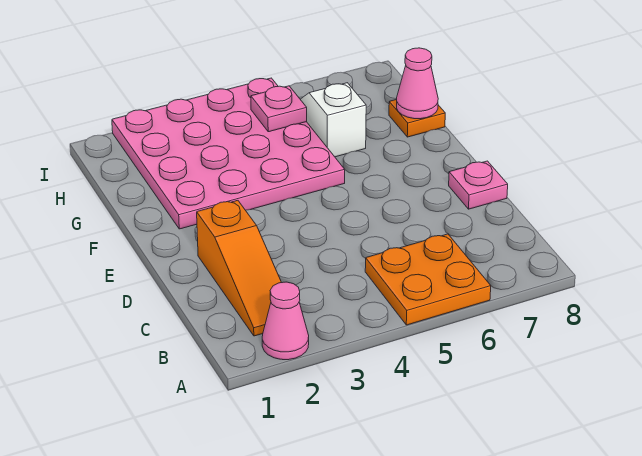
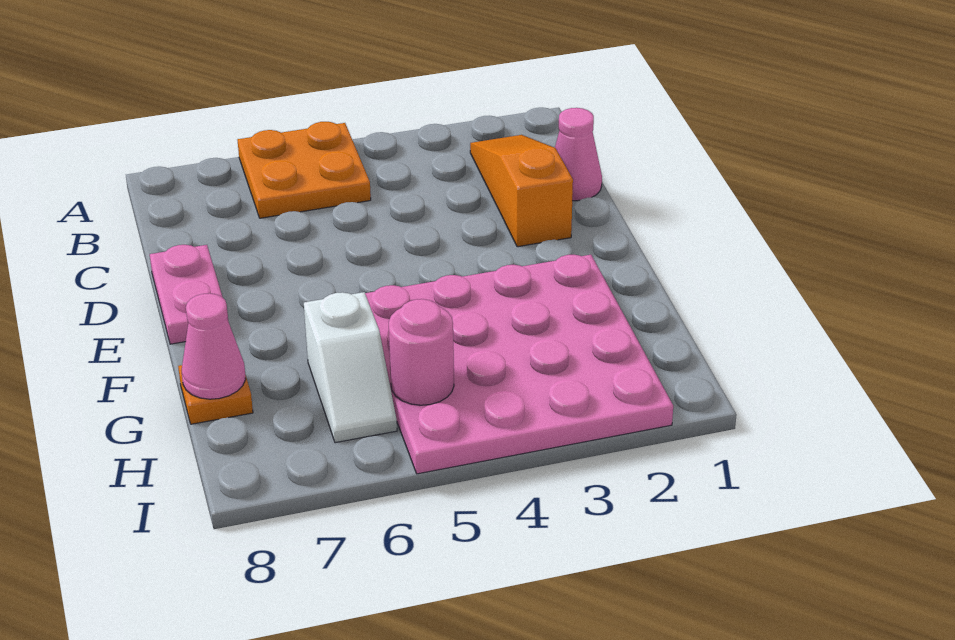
pink 1x1 cone [262,282,309,360] -> pink 1x1 cone moved to [555,108,602,201]
pink 1x1 plate [449,161,508,209] -> pink 1x2 plate [150,245,228,344]
pink 1x1 plate [251,86,307,132] -> pink 1x1 round brick [389,299,454,405]

